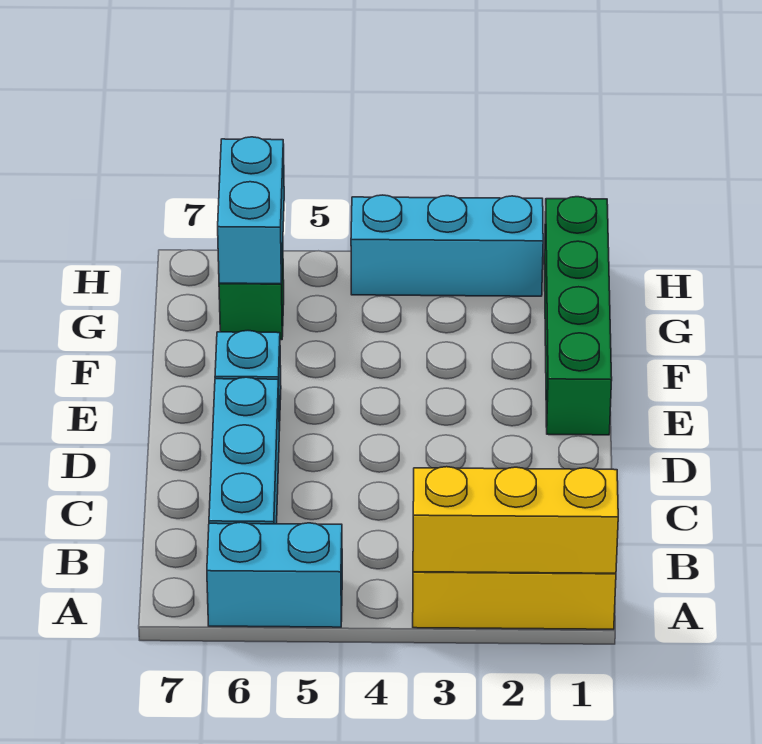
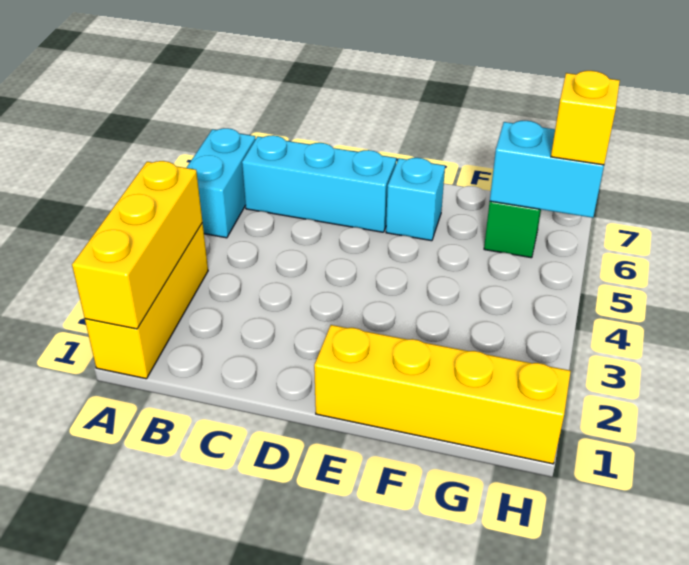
green 1x4 brick [544,197,612,435] -> yellow 1x4 brick [314,325,571,464]
cyan 1x3 brick [351,195,543,296] -> none
none -> yellow 1x1 brick [551,71,620,165]

